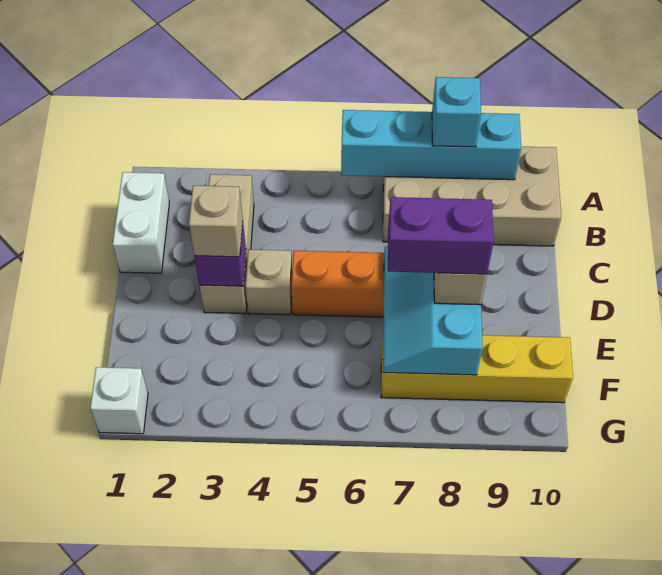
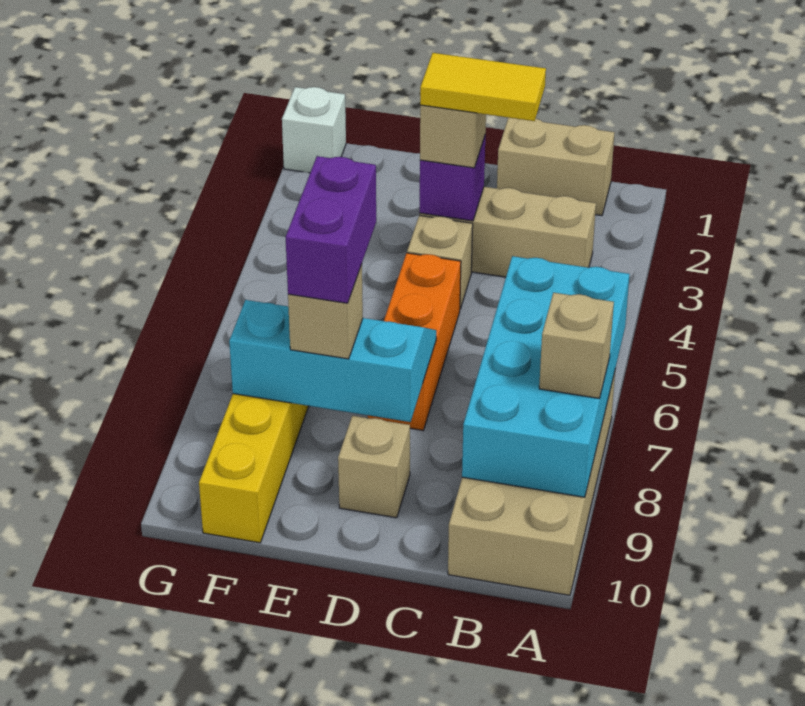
cyan 1x4 brick [341,110,521,180] -> cyan 2x4 brick [462,256,630,497]
cyan 1x1 brick [432,77,481,147] -> tan 1x1 brick [539,293,614,399]
white 1x2 brick [113,172,169,273] -> tan 1x2 brick [497,118,615,216]
none -> yellow 1x2 tile [420,53,546,121]
none -> tan 1x1 brick [338,416,410,518]

